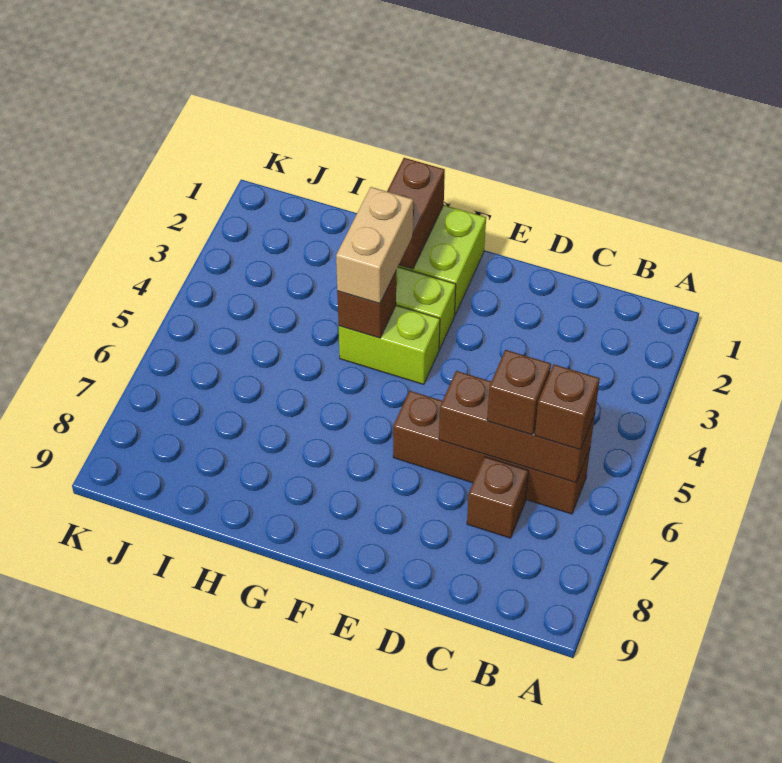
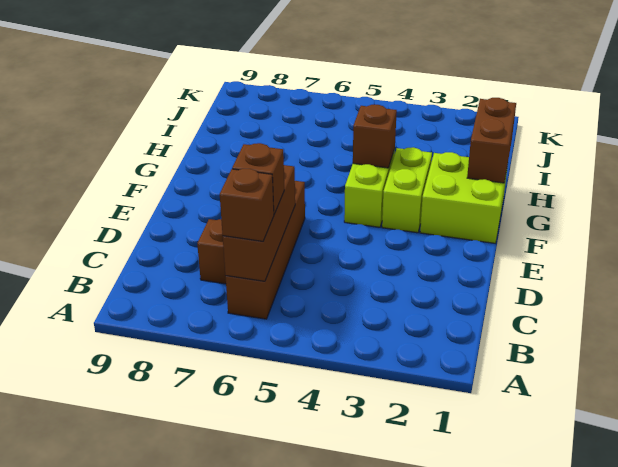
brown 1x2 brick [387,158,445,269] -> brown 1x2 brick turned to [467,98,516,183]
tan 1x2 brick [336,187,413,304] -> none

